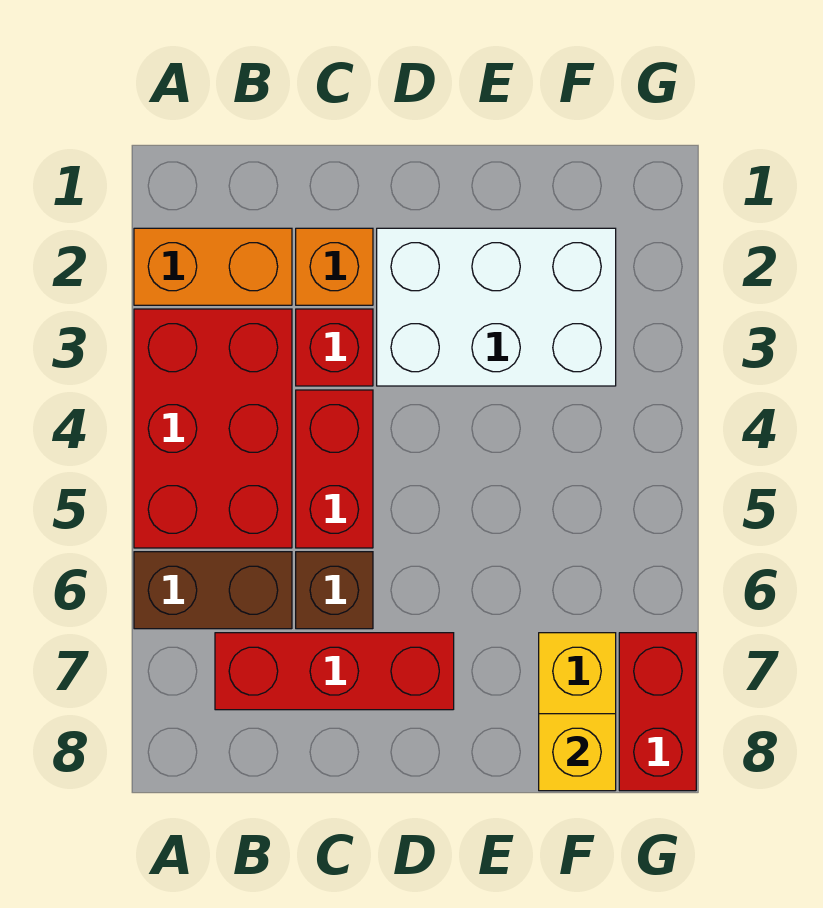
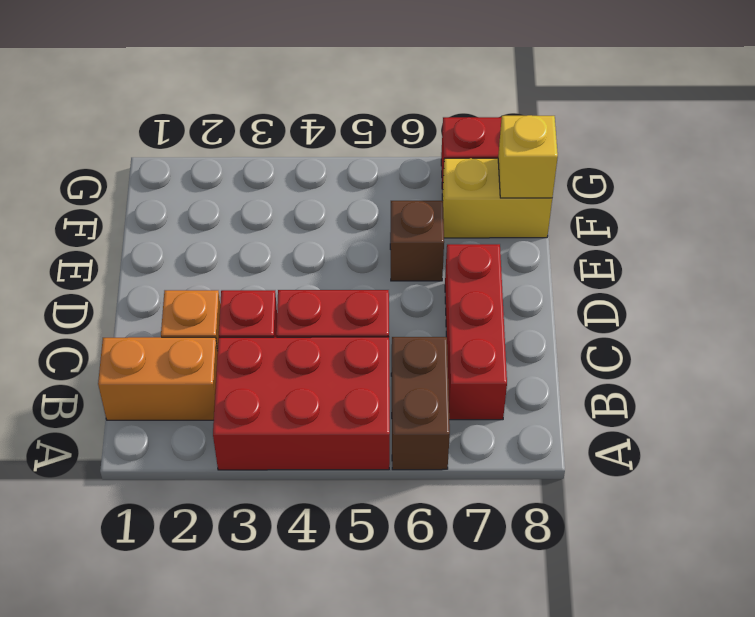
orange 1x2 brick [134,228,292,305] -> orange 1x2 brick turned to [98,337,218,420]
brown 1x1 brick [296,552,373,629] -> brown 1x1 brick moved to [390,201,444,281]
white 2x3 brick [377,228,616,386] -> none

